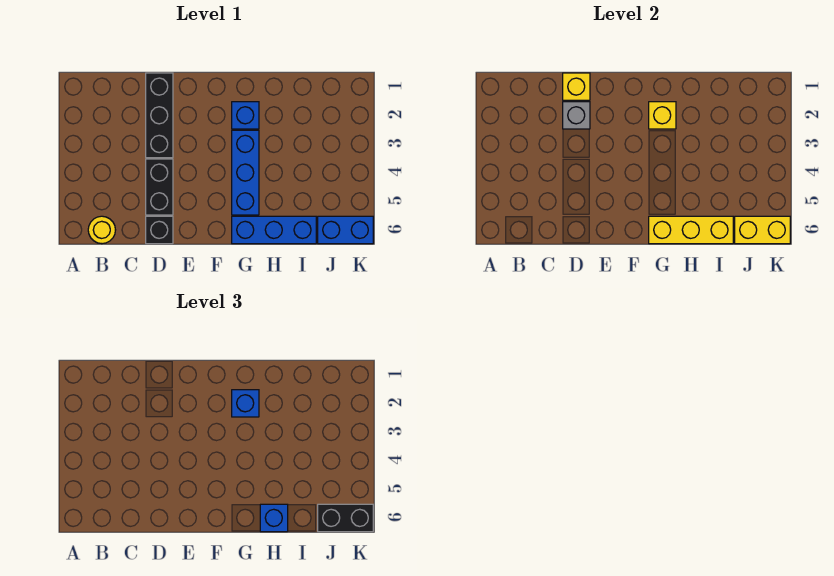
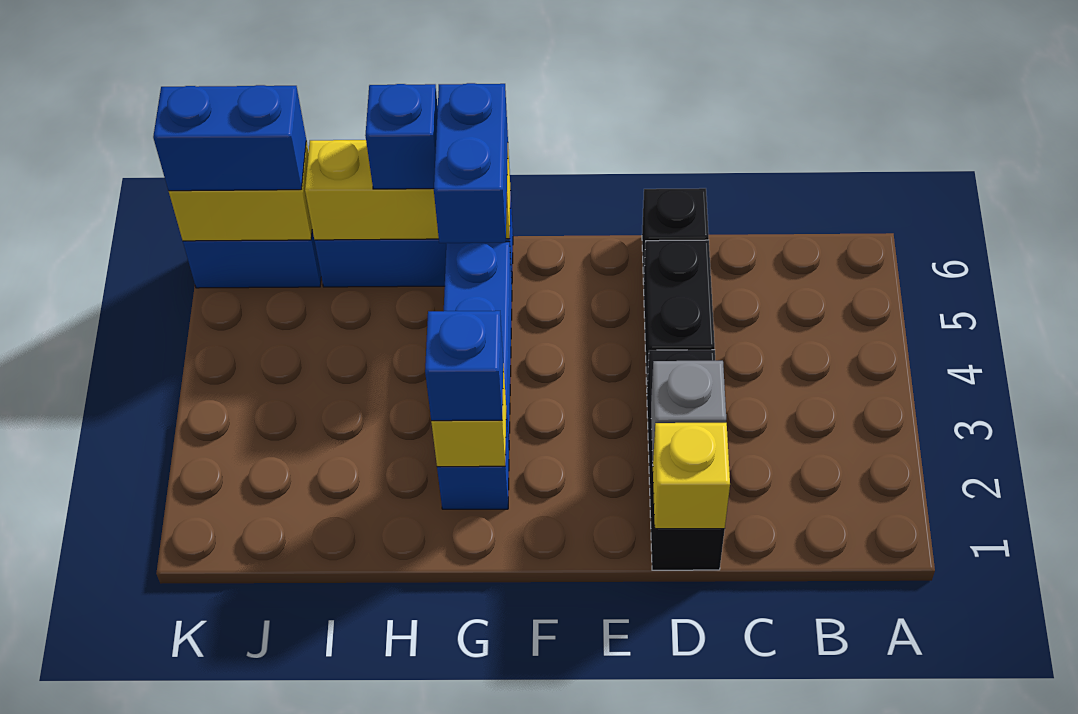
yellow 1x1 round brick [88,216,115,244] -> none
none -> blue 1x2 brick [434,83,508,243]
black 1x2 brick [318,504,373,532] -> blue 1x2 brick [153,85,306,191]

